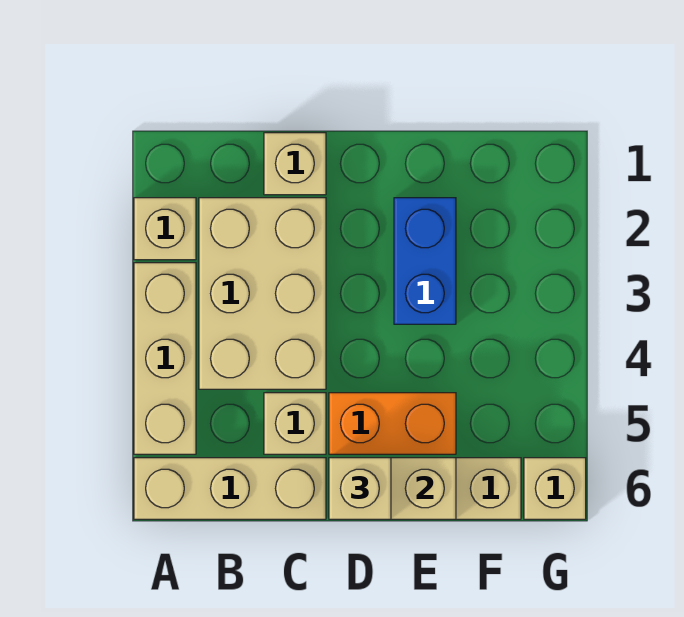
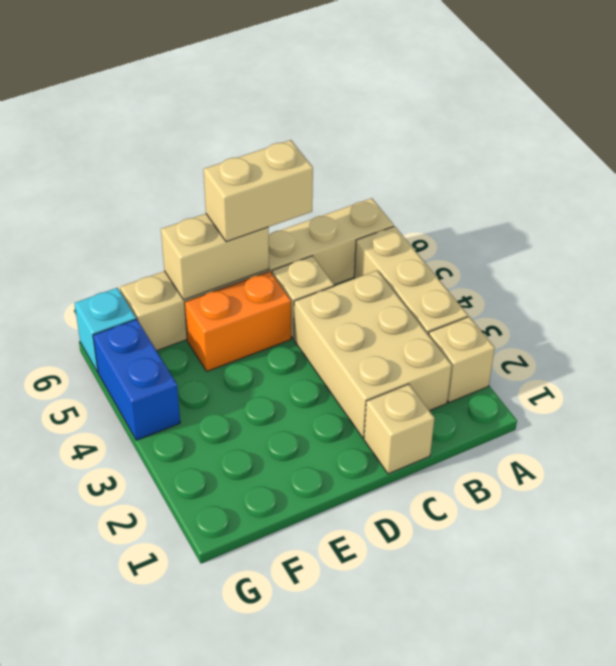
tan 1x1 brick [329,458,391,519] -> tan 1x2 brick [203,140,313,242]
blue 1x2 brick [394,198,456,324] -> blue 1x2 brick moved to [93,319,180,440]
tan 1x1 brick [524,458,586,519] -> cyan 1x1 brick [74,288,136,372]

